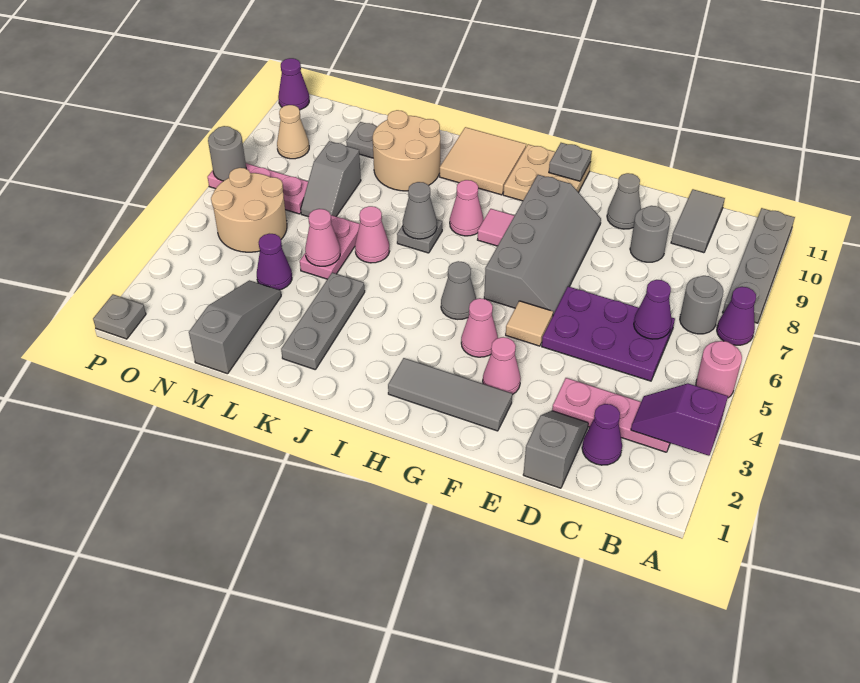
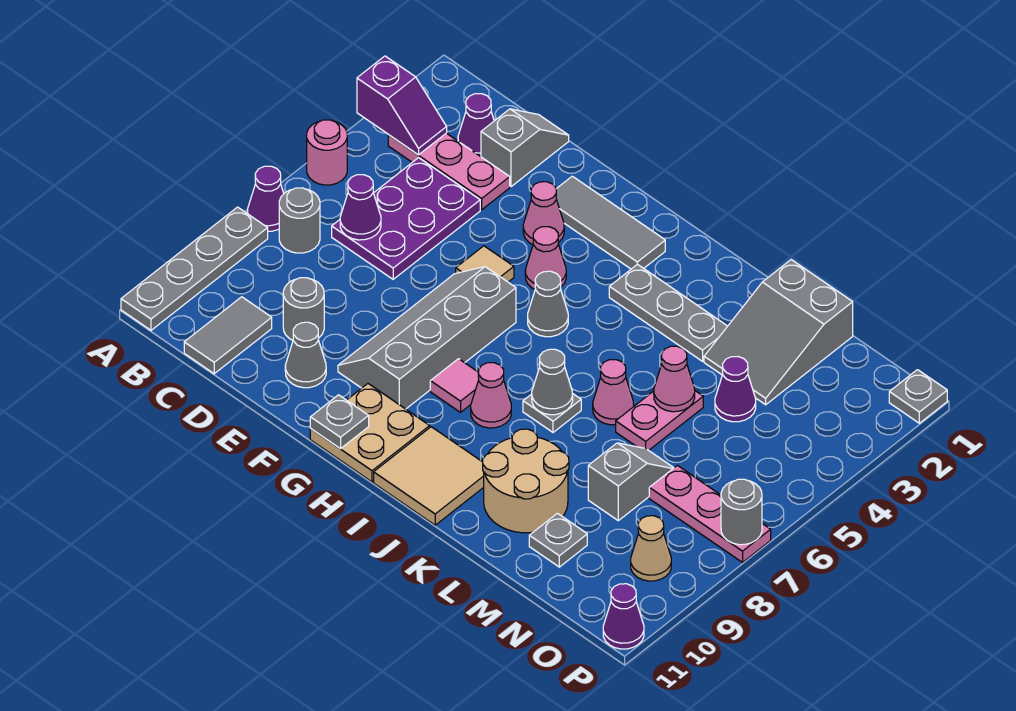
purple 2x3 plate [542,286,675,381] -> purple 2x3 plate turned to [332,158,480,279]
grey 1x2 slope [523,411,588,488] -> grey 1x2 slope turned to [481,109,569,187]
grey 1x3 plate [281,273,365,369] -> grey 1x3 plate turned to [609,264,727,361]
grey 1x3 slope [189,280,281,374] -> grey 2x3 slope [704,260,853,405]
tan 2x2 round brick [211,168,287,252] -> none

